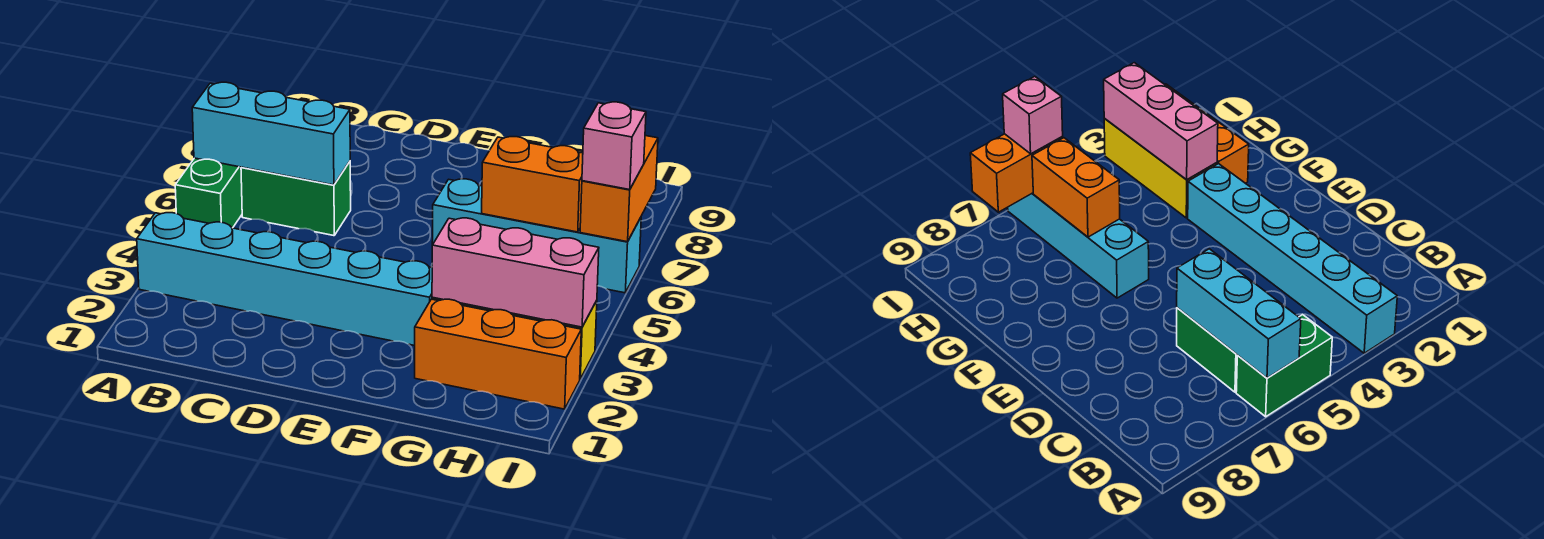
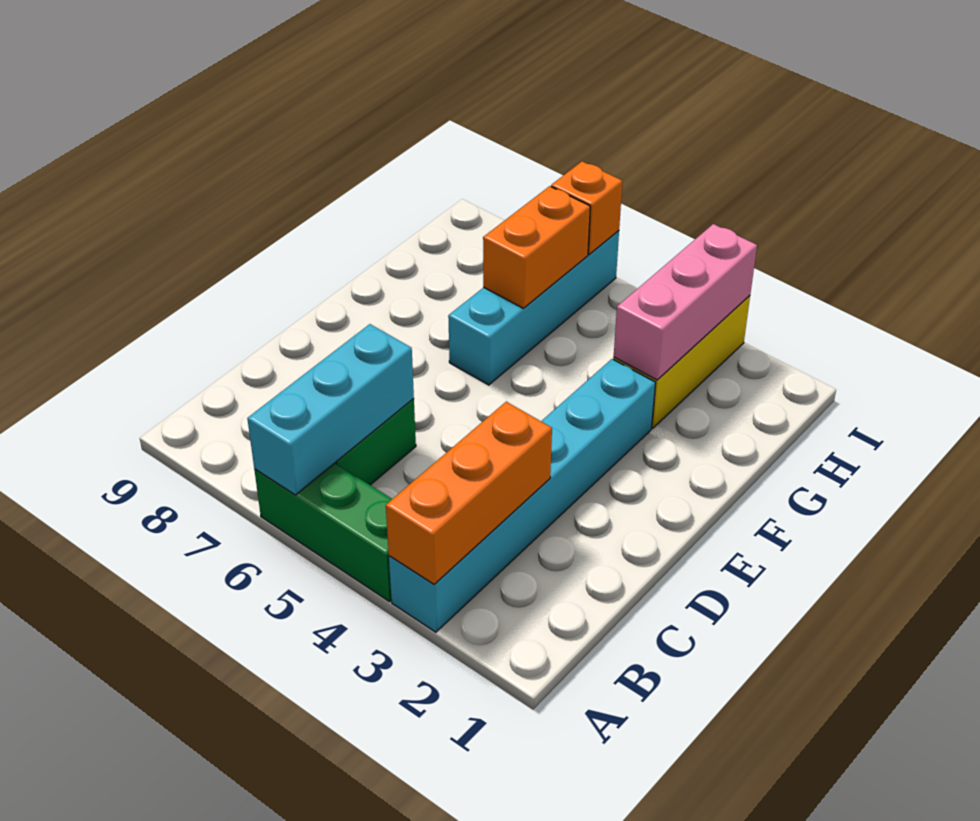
green 1x2 brick [175,158,242,228] -> green 1x3 brick [254,463,392,602]
orange 1x3 brick [415,299,581,409] -> orange 1x3 brick moved to [386,402,552,584]
orange 1x2 brick [580,136,658,242] -> orange 1x1 brick [551,161,622,255]
pink 1x1 brick [582,102,646,190] -> none

